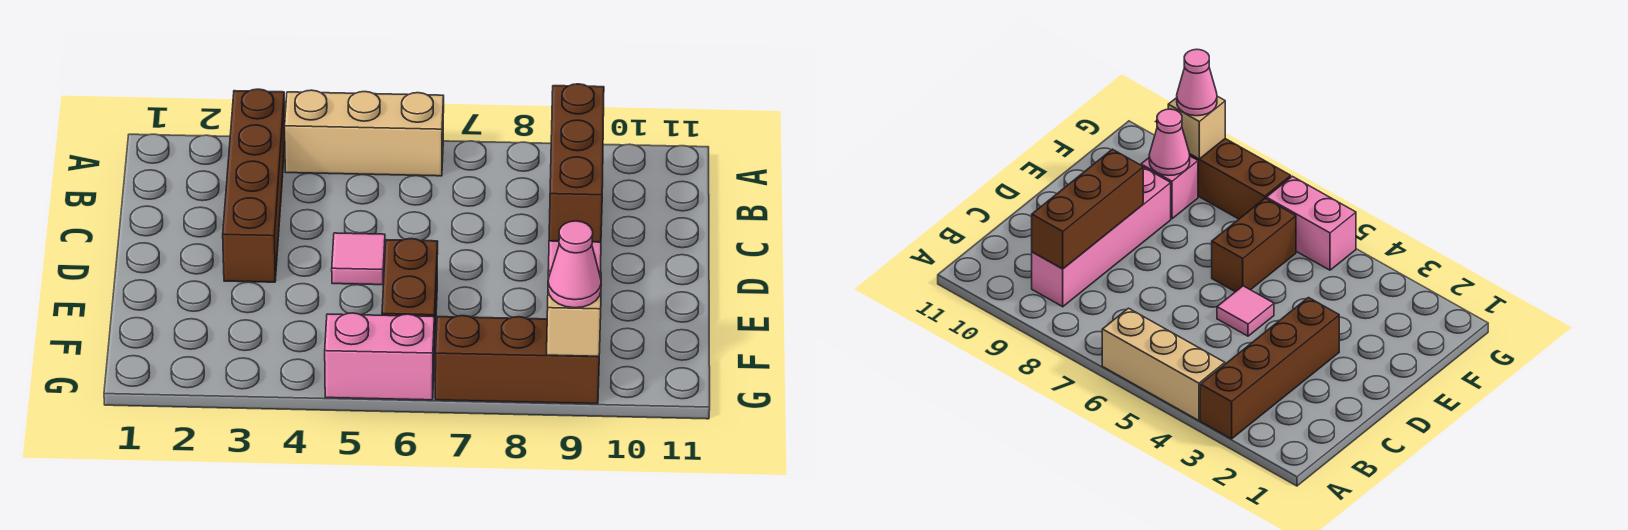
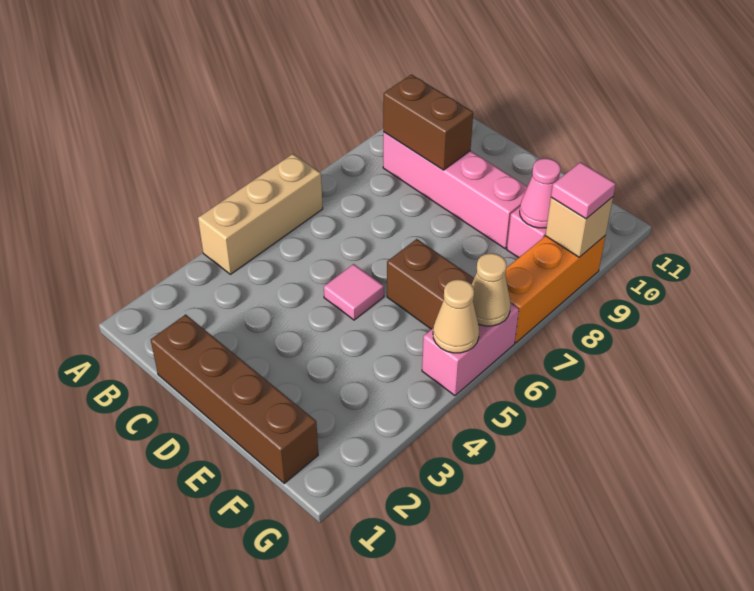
brown 1x4 brick [223,89,285,282] -> brown 1x4 brick moved to [151,314,318,483]
brown 1x3 brick [549,84,604,242] -> brown 1x2 brick [383,75,473,170]
none -> tan 1x1 cone [433,279,479,353]
none -> tan 1x1 cone [472,253,511,326]
brown 1x3 brick [435,316,599,404] -> orange 1x3 brick [505,235,606,343]
pink 1x1 cone [548,221,601,308] -> pink 1x1 tile [551,162,616,219]

